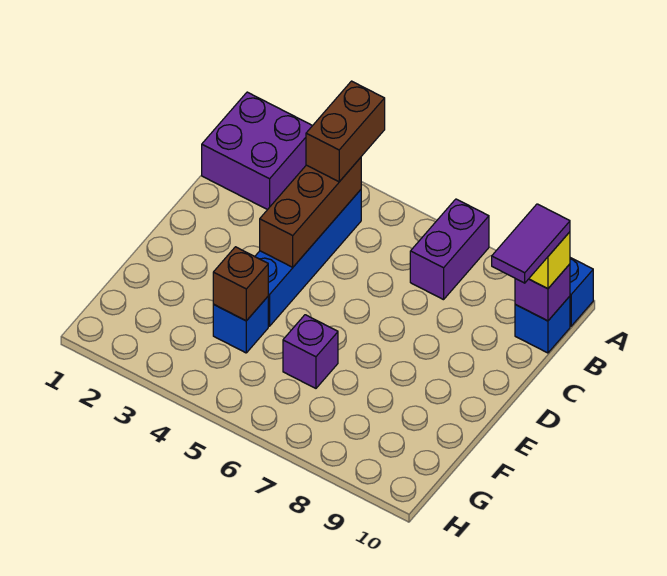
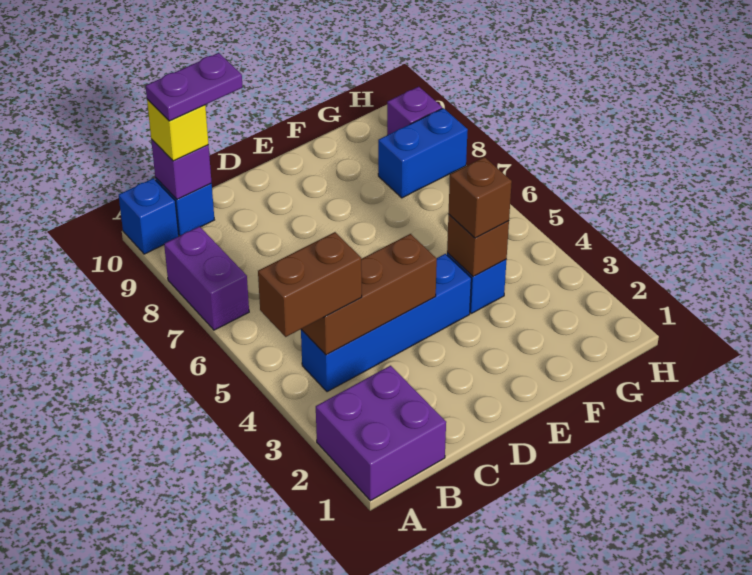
purple 1x2 brick [410,199,489,300] -> purple 1x2 brick turned to [164,227,249,330]
purple 1x2 tile [492,204,570,283] -> purple 1x2 plate [146,53,243,121]
none -> brown 1x1 brick [448,157,512,238]
purple 1x1 brick [283,315,338,388] -> purple 1x1 brick moved to [387,87,442,135]
none -> blue 1x2 brick [378,108,468,198]

